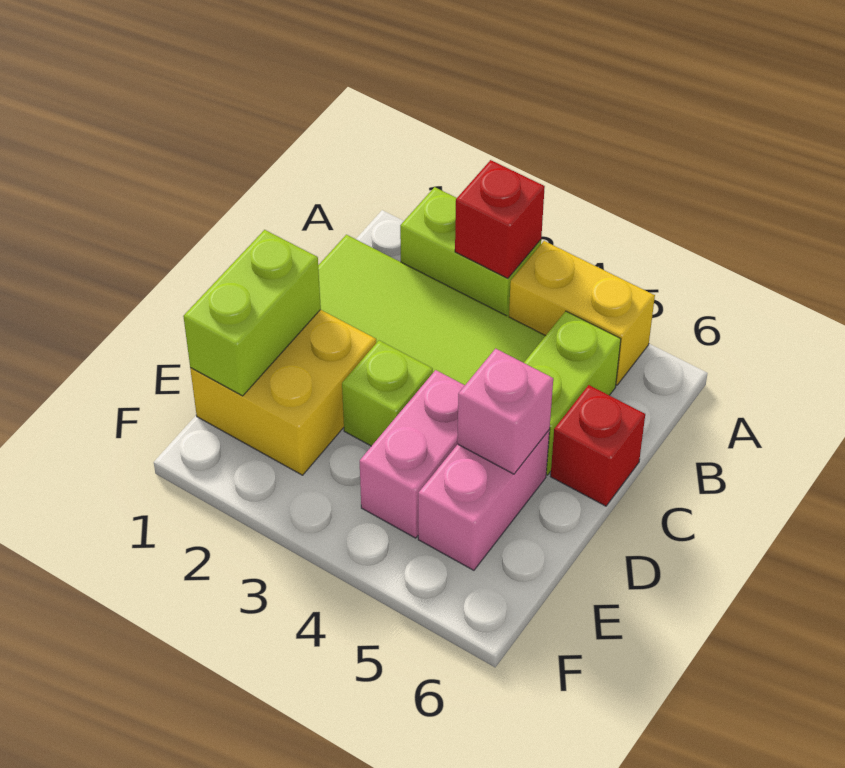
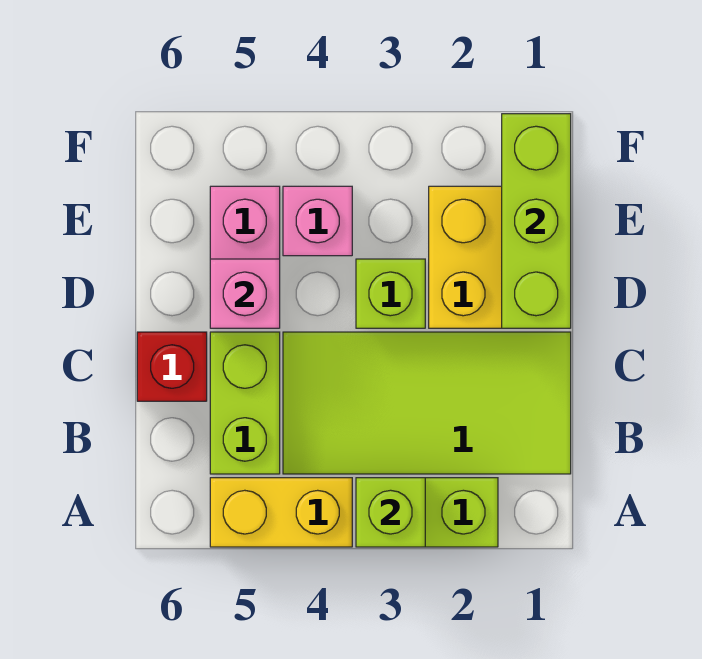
red 1x1 brick [455,160,545,278] -> lime 1x1 brick [356,478,425,547]
lime 1x2 brick [183,230,321,396] -> lime 1x3 brick [502,114,571,328]
pink 1x2 brick [360,370,465,538] -> pink 1x1 brick [283,186,352,256]

